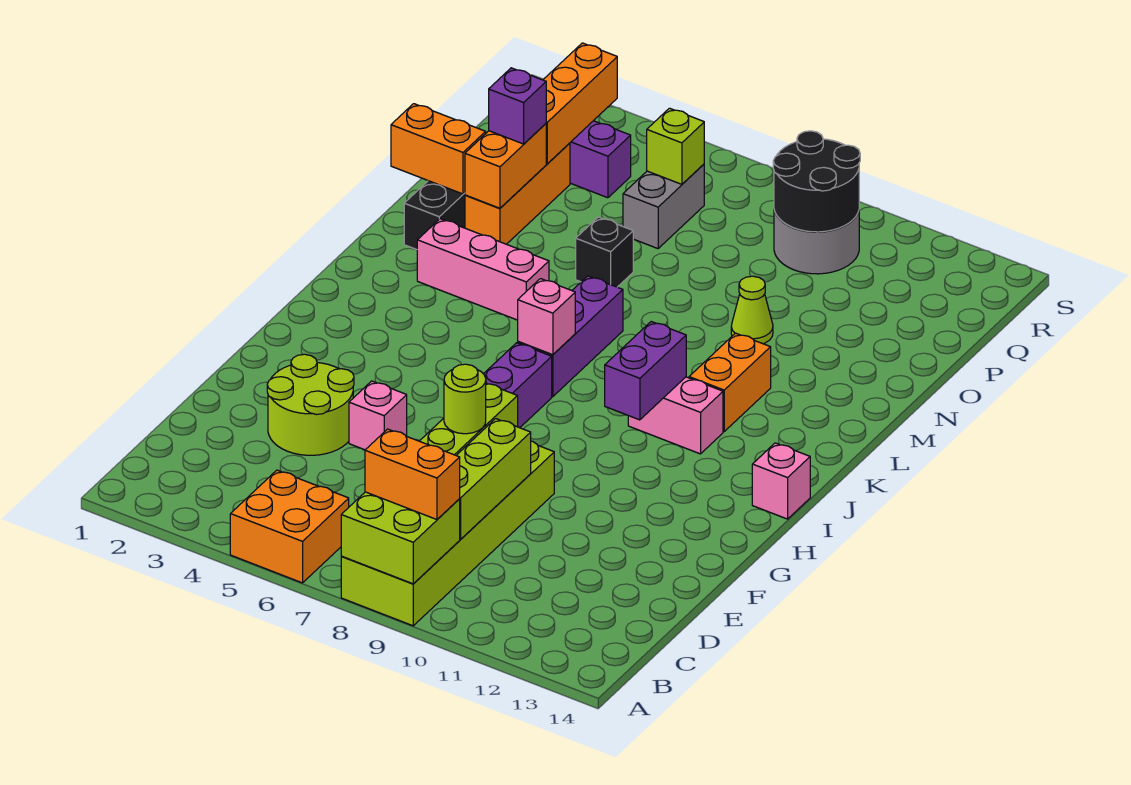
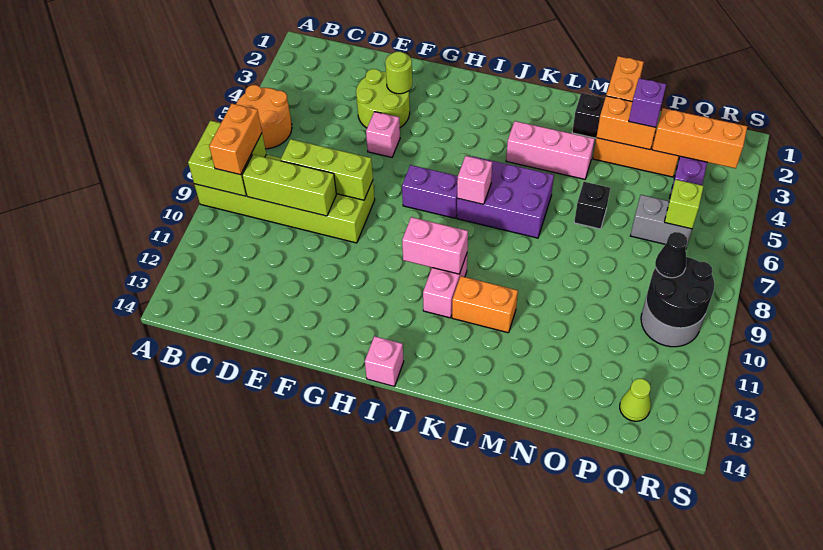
orange 2x2 brick [230,470,349,583] -> orange 2x2 round brick [236,85,292,149]
lime 1x1 round brick [444,364,486,434] -> lime 1x1 round brick moved to [385,52,412,94]
purple 1x2 brick [605,322,686,420] -> pink 1x2 brick [402,217,468,274]
purple 1x3 brick [518,276,623,397] -> purple 2x3 brick [457,156,554,238]
pink 1x3 brick [417,219,549,320] -> pink 1x3 brick turned to [506,121,595,179]
lime 1x1 cone [731,276,773,344] -> lime 1x1 cone moved to [620,379,651,421]
none -> black 1x1 cone [655,232,687,278]

